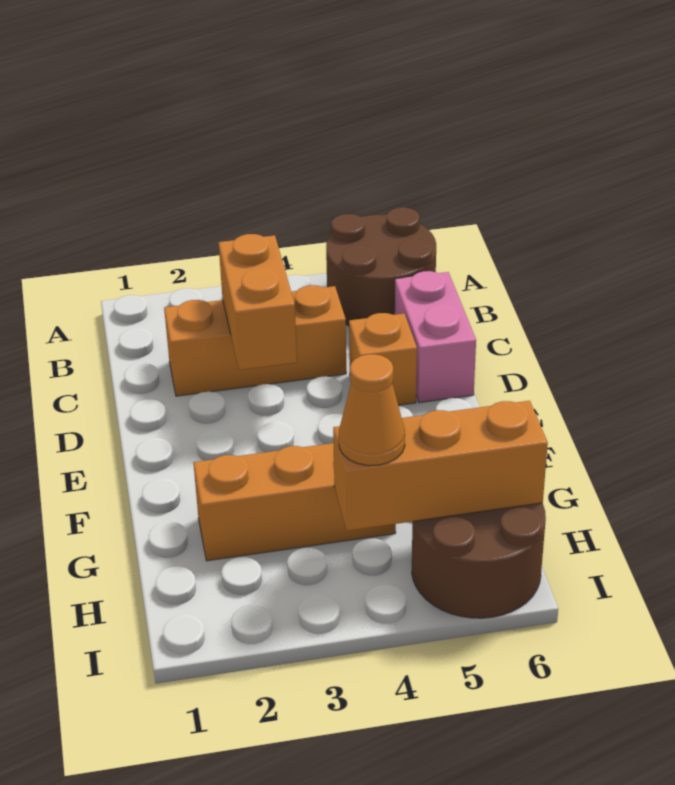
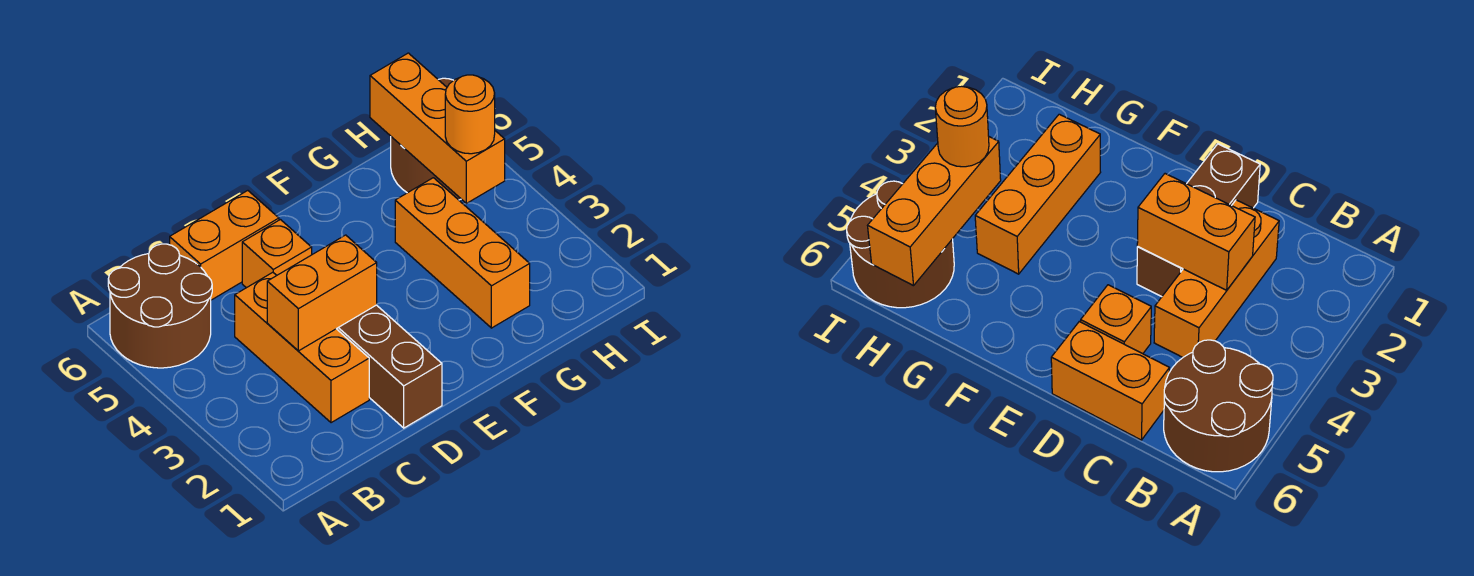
pink 1x2 brick [395,271,476,403] -> orange 1x2 brick [170,191,279,300]
none -> brown 1x3 brick [337,305,442,428]
orange 1x1 cone [339,354,405,466] -> orange 1x1 round brick [445,75,495,154]

